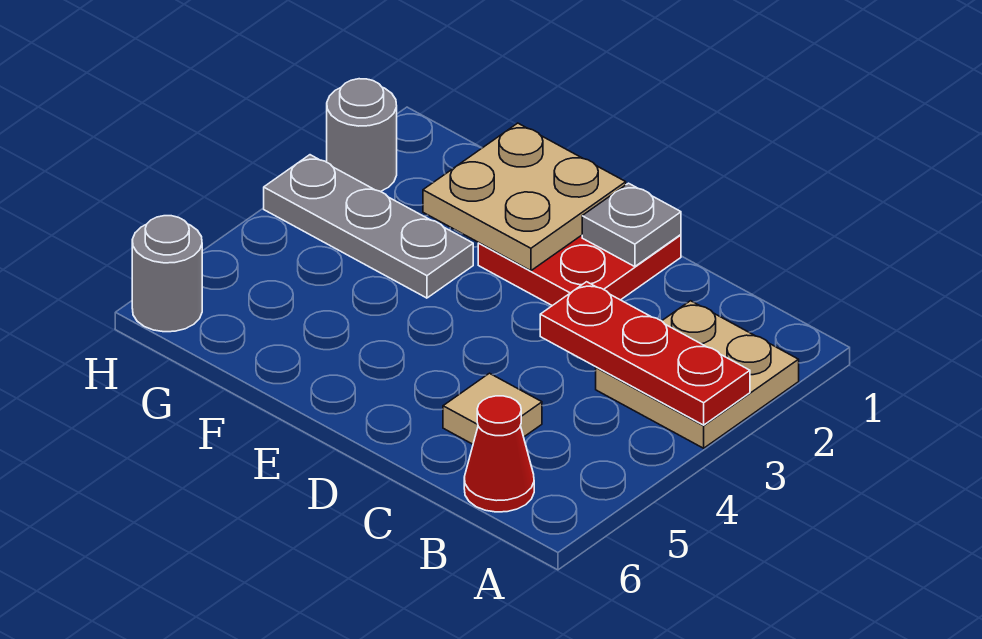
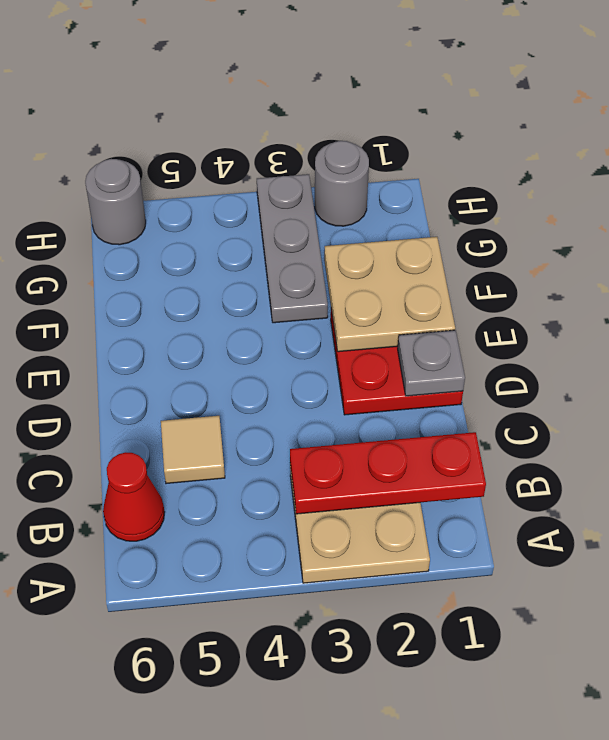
red 1x3 plate [540,282,750,425] -> red 1x3 plate turned to [290,432,486,514]

